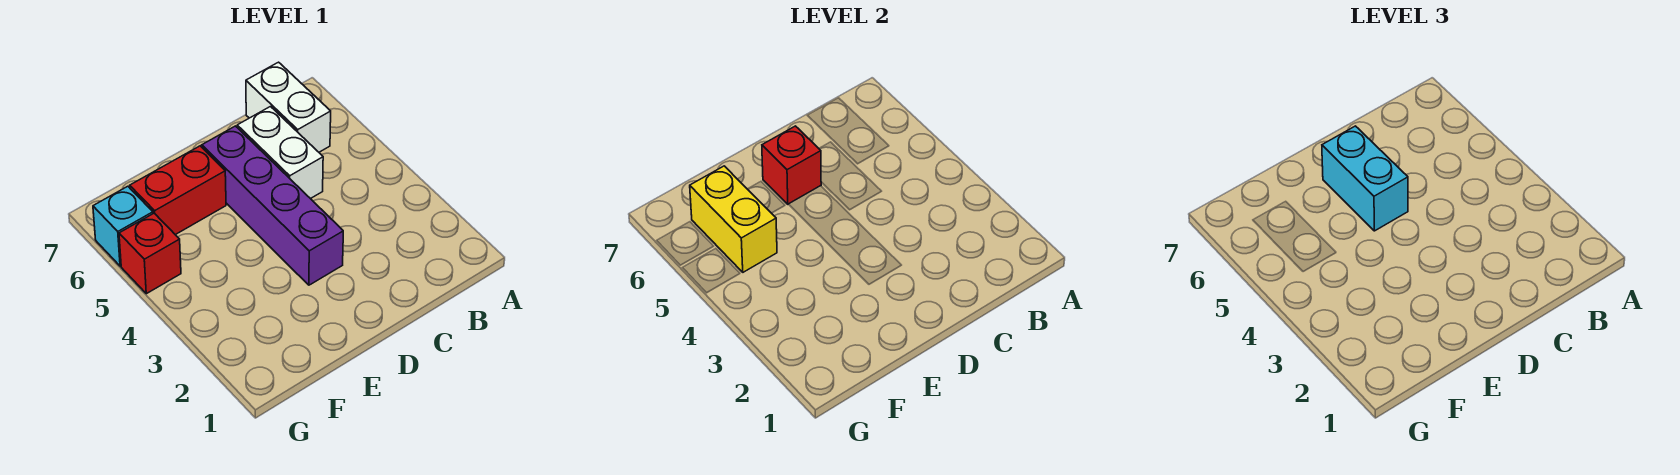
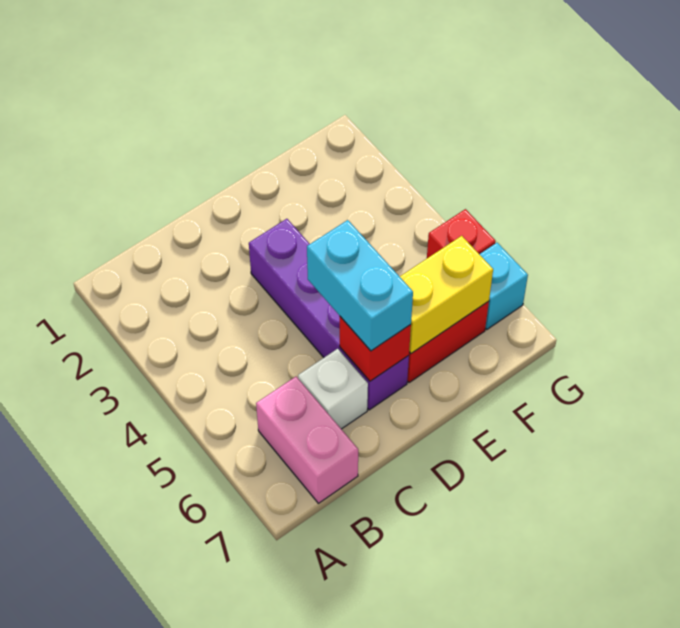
white 1x2 brick [246,62,331,152] -> pink 1x2 brick [256,377,358,503]
white 1x2 brick [237,107,323,199] -> white 1x1 brick [298,349,368,429]
yellow 1x2 brick [690,166,777,272] -> yellow 1x2 brick turned to [400,236,493,353]

